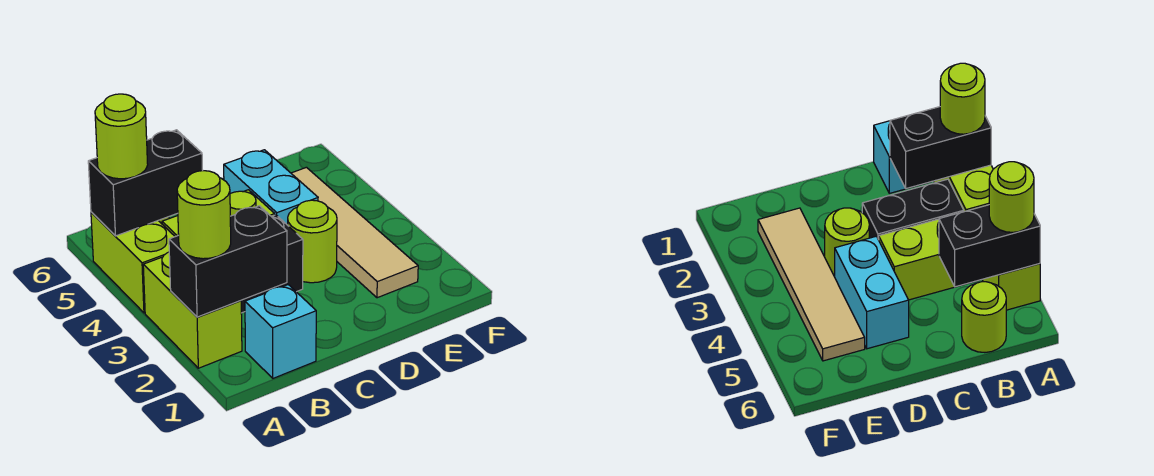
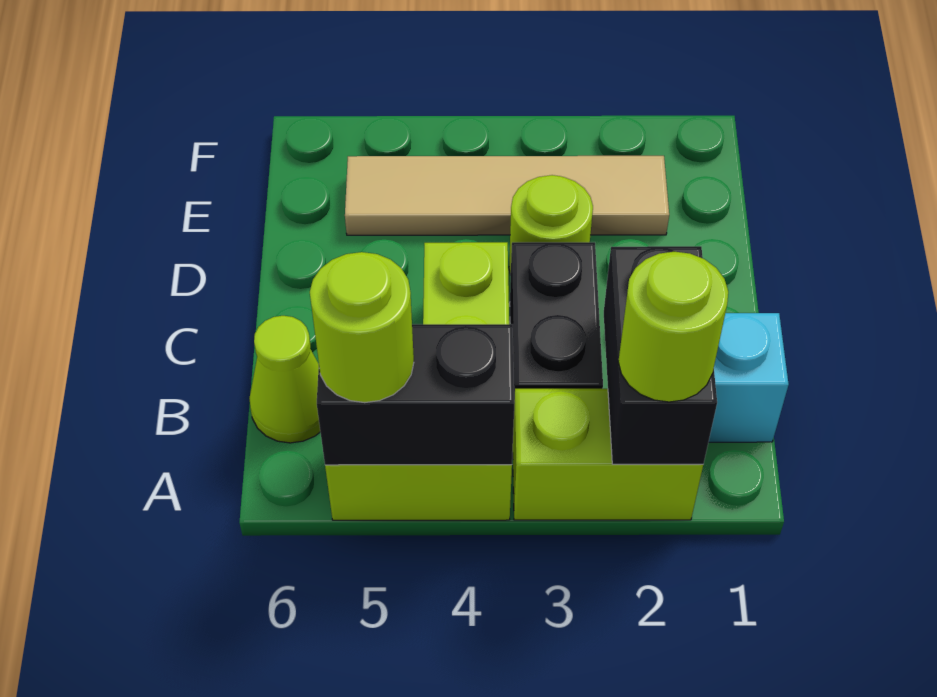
black 1x2 brick [88,130,203,236] -> black 1x2 brick turned to [317,324,515,465]
lime 1x1 round brick [962,282,1006,352] -> lime 1x1 cone [249,316,320,443]
cyan 1x2 brick [224,150,318,225] -> none

